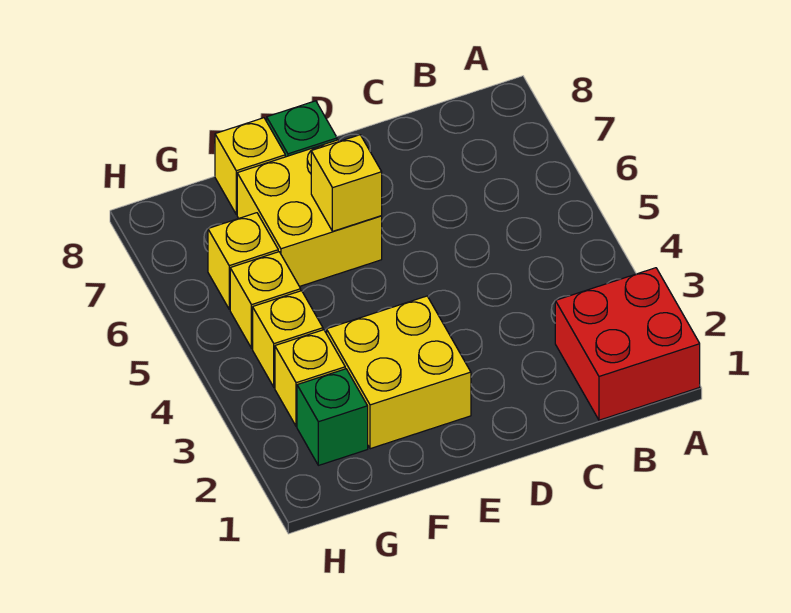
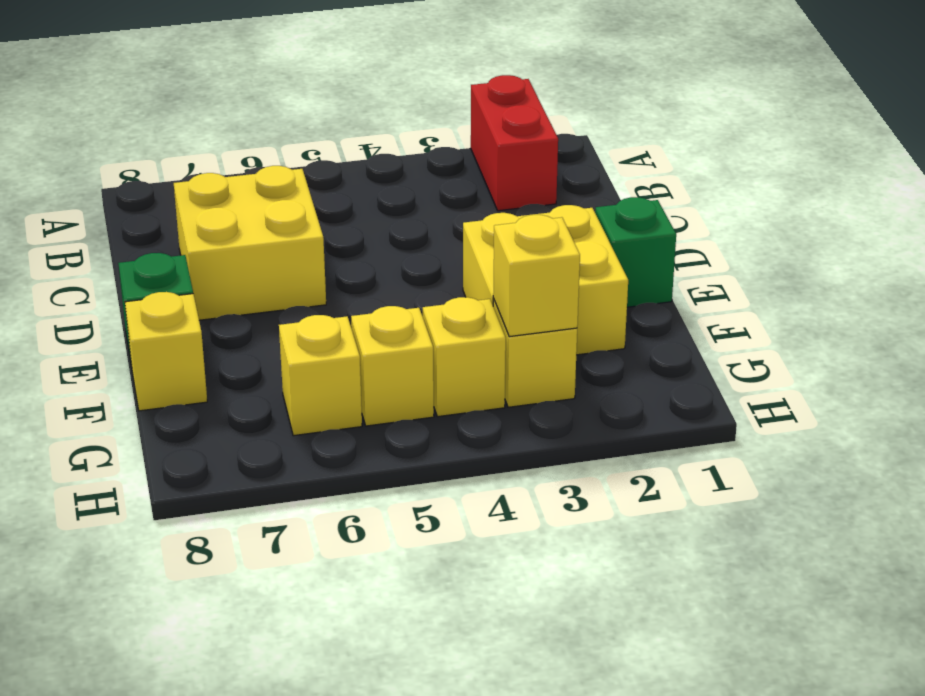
red 2x2 brick [555,268,700,420] -> red 1x2 brick [471,75,558,211]
yellow 2x2 brick [237,140,382,286] -> yellow 2x2 brick moved to [174,166,326,320]
yellow 1x1 brick [311,135,382,231] -> yellow 1x1 brick moved to [493,215,580,337]
green 1x1 brick [297,369,368,465] -> green 1x1 brick moved to [595,197,676,307]

